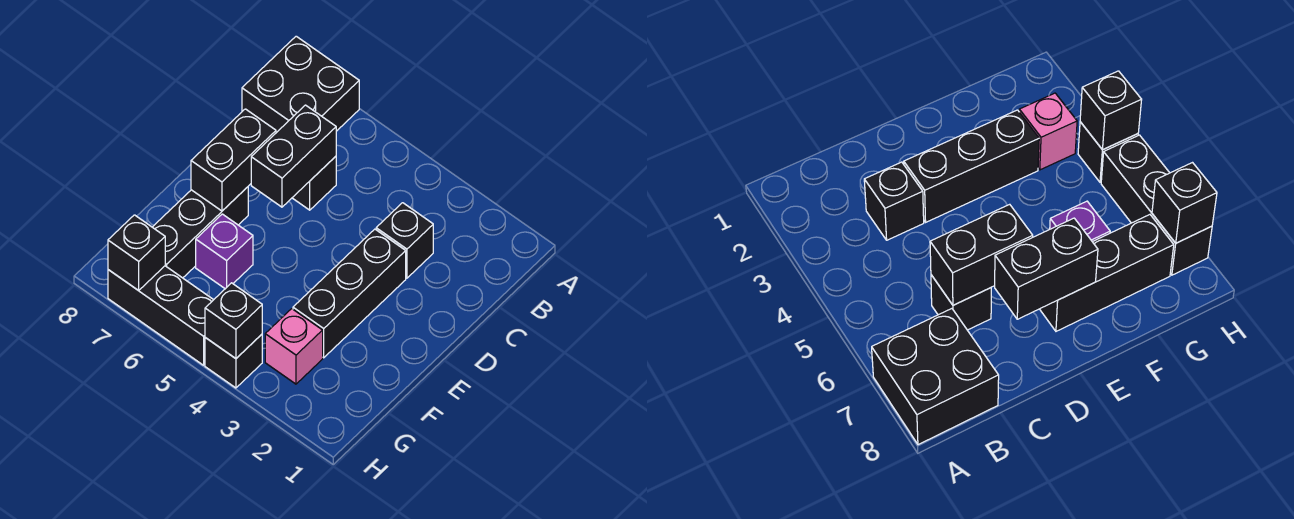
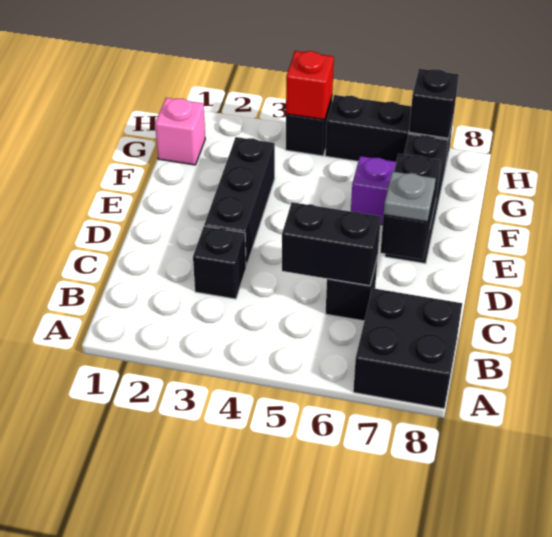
black 1x2 brick [251,105,336,207] -> black 1x2 brick turned to [282,202,381,286]
none -> grey 1x1 plate [384,171,436,222]
pink 1x1 brick [265,309,323,384] -> pink 1x1 brick moved to [155,98,205,165]
black 1x1 brick [205,283,262,359] -> red 1x1 brick [286,51,334,120]

